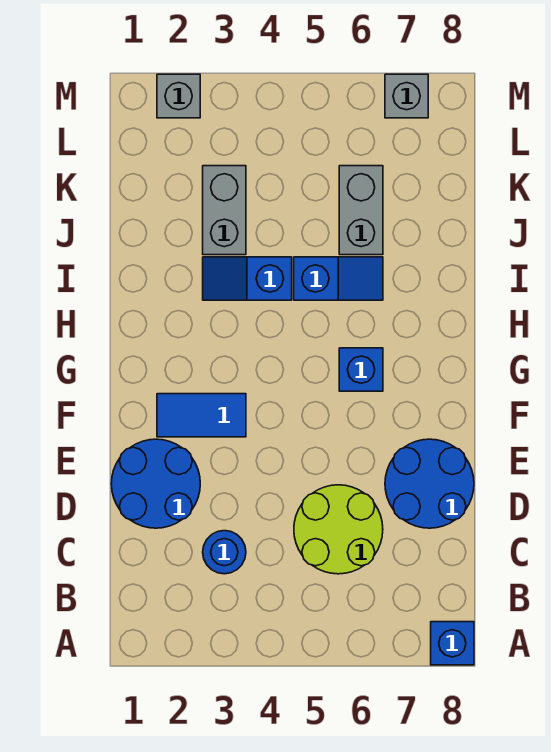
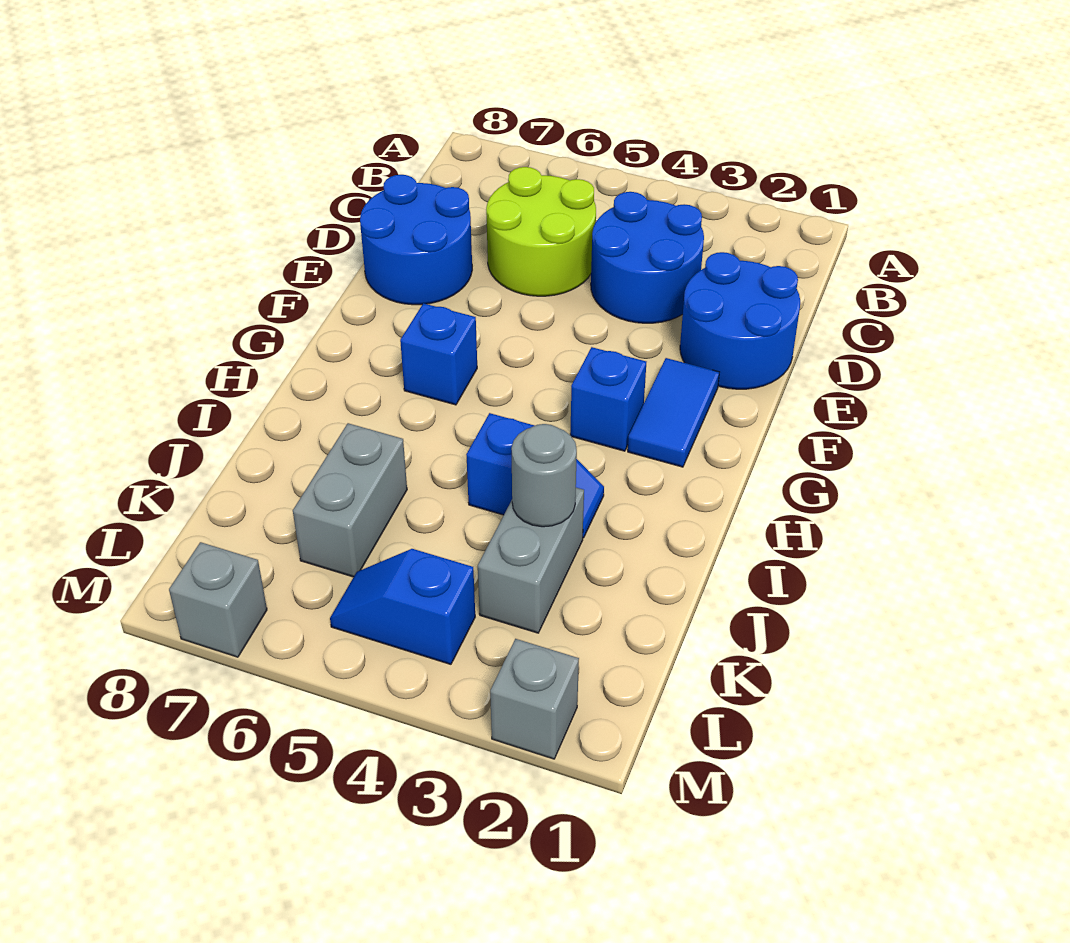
blue 1x1 brick [431,622,474,665] -> blue 1x1 brick moved to [570,347,646,451]
blue 1x1 round brick [203,531,246,574] -> blue 2x2 round brick [591,192,704,323]
blue 1x2 tile [157,394,246,437] -> blue 1x2 tile turned to [628,358,719,467]
blue 1x2 slope [294,257,383,300] -> blue 1x2 slope moved to [330,549,475,664]
none -> grey 1x1 round brick [511,424,577,527]

